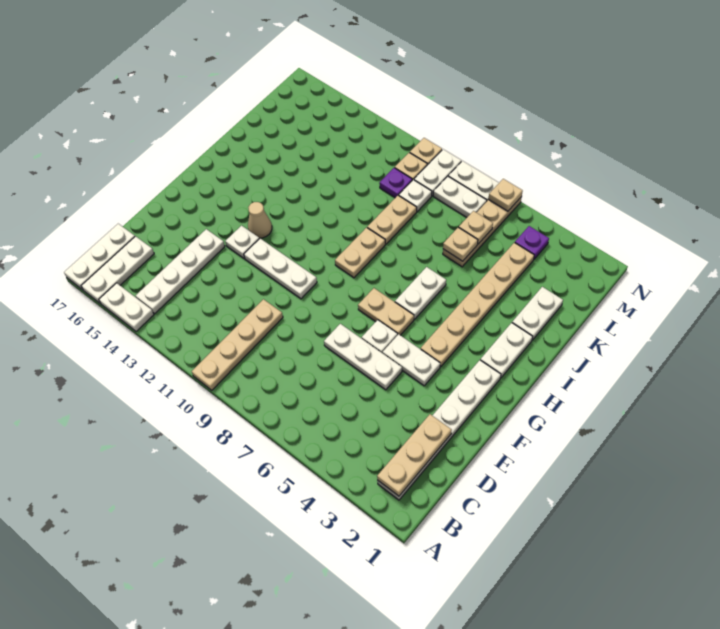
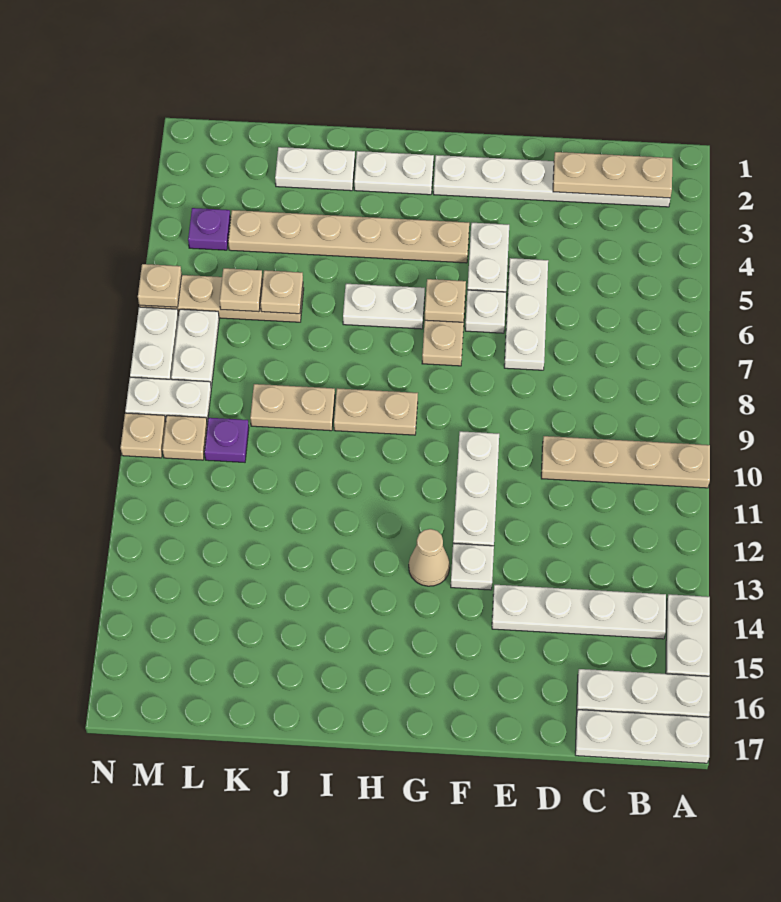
none -> tan 1x1 plate [425,279,466,322]
white 1x1 plate [399,180,432,212] -> none

